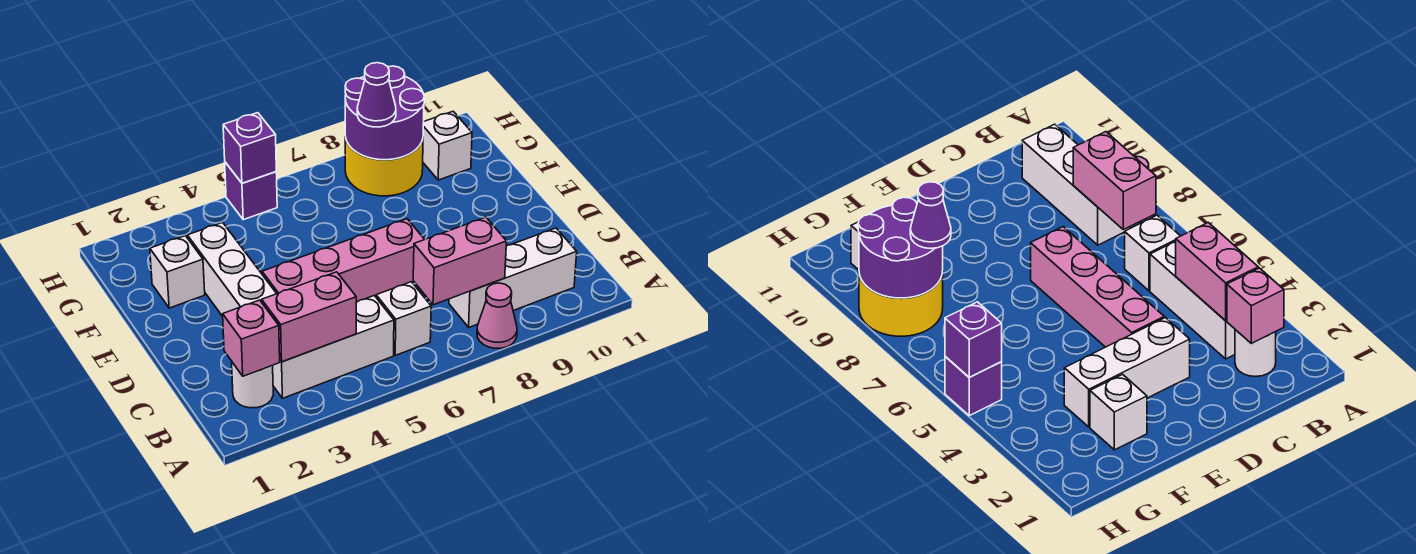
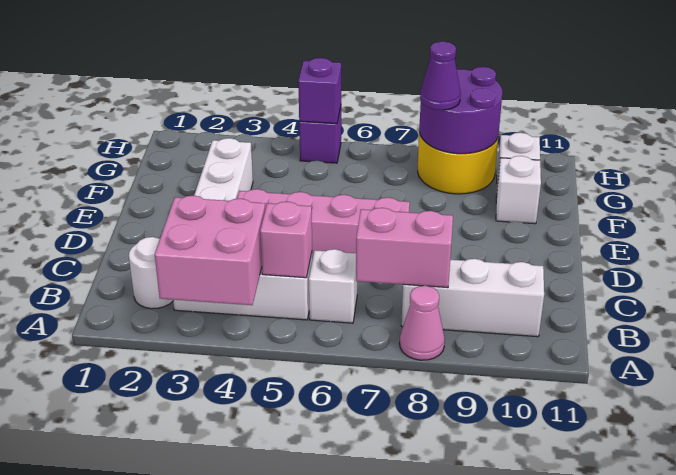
pink 1x1 brick [223,300,280,376] -> pink 1x1 brick moved to [260,202,312,278]
pink 1x2 brick [262,272,356,362] -> pink 2x2 brick [155,196,265,305]
white 1x1 brick [150,236,205,308] -> white 1x1 brick moved to [496,156,541,224]

